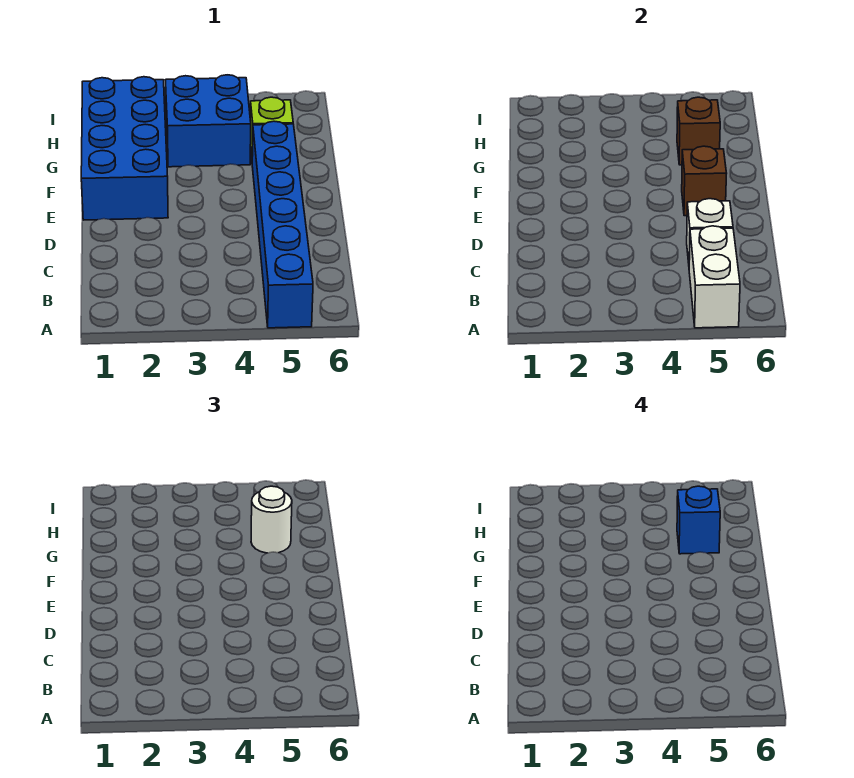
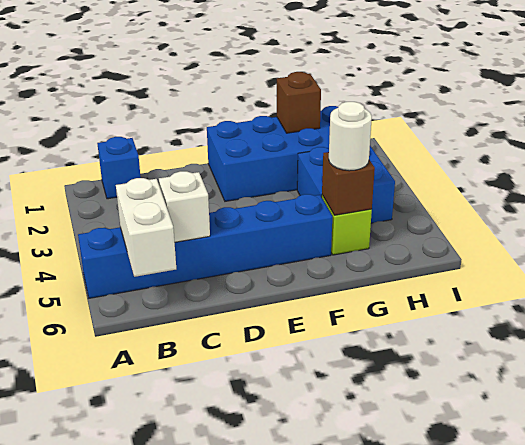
white 1x2 brick [689,226,740,328] -> white 1x2 brick turned to [116,178,176,277]
brown 1x1 brick [682,146,727,216] -> brown 1x1 brick moved to [277,72,321,133]
blue 1x1 brick [677,486,720,554] -> blue 1x1 brick moved to [97,137,141,199]

